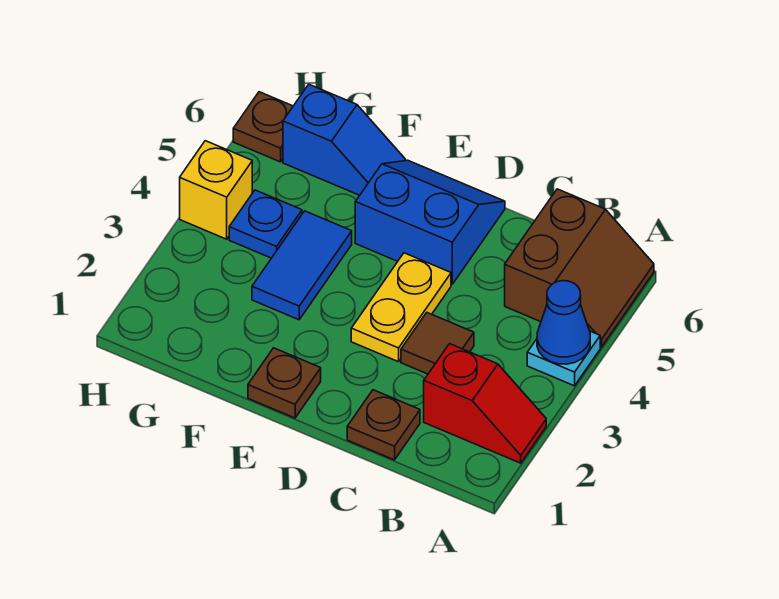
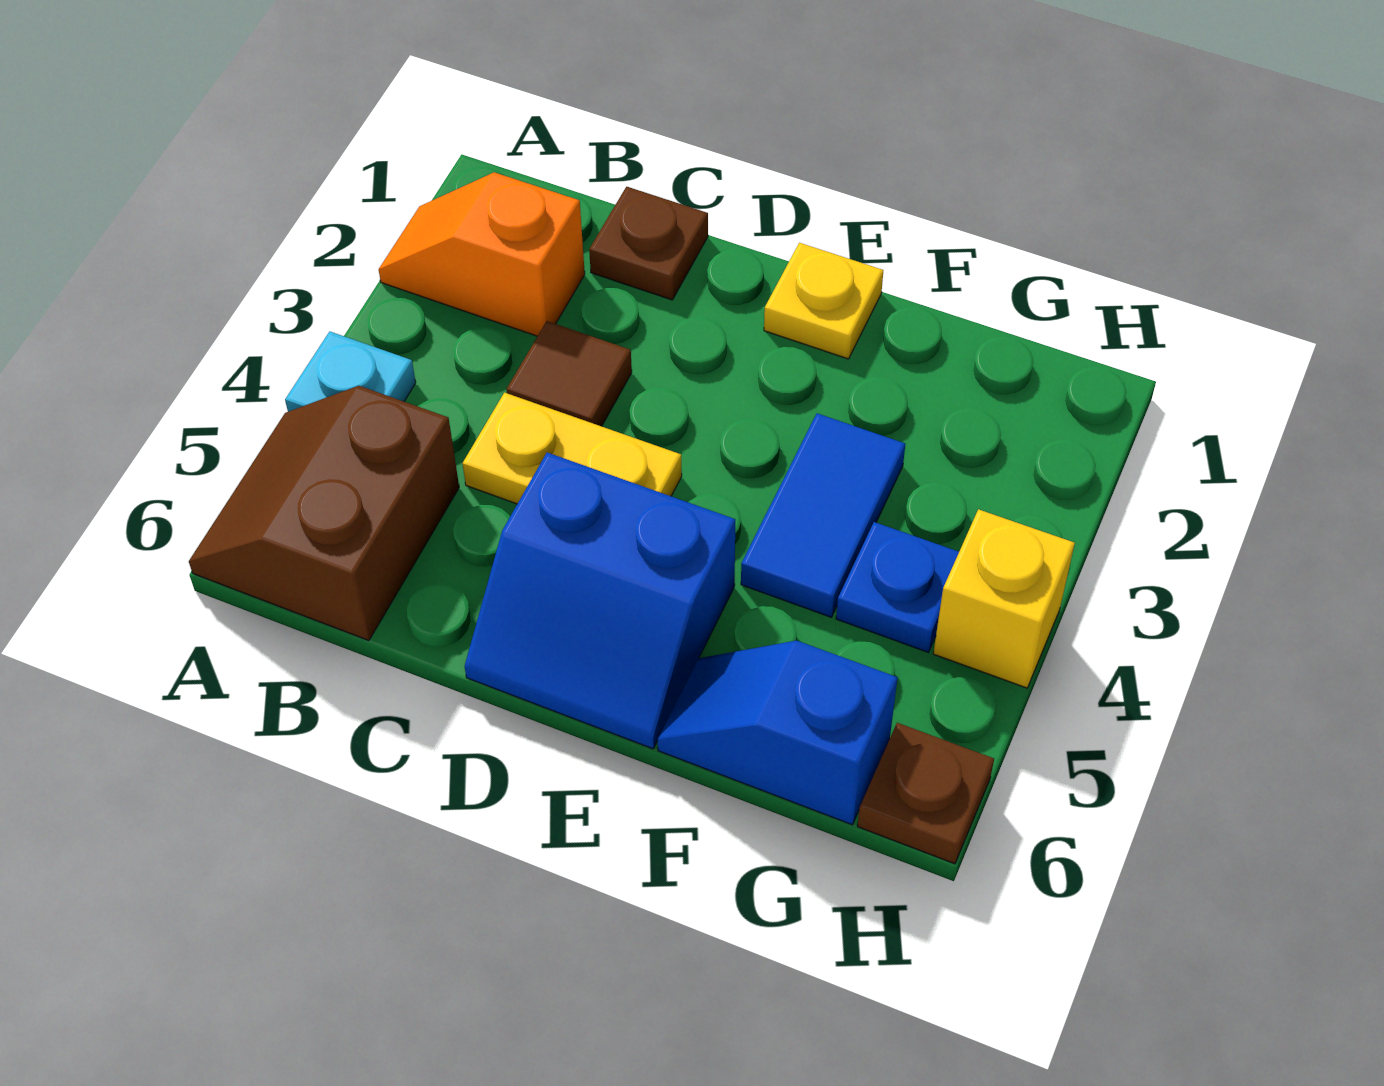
red 1x2 slope [424,344,546,463] -> orange 1x2 slope [379,172,585,336]
blue 1x1 cone [537,281,590,364] -> none
yellow 1x2 plate [351,253,451,362] -> yellow 1x2 plate turned to [462,393,682,504]
brown 1x1 plate [248,348,321,418] -> yellow 1x1 plate [764,243,883,359]

